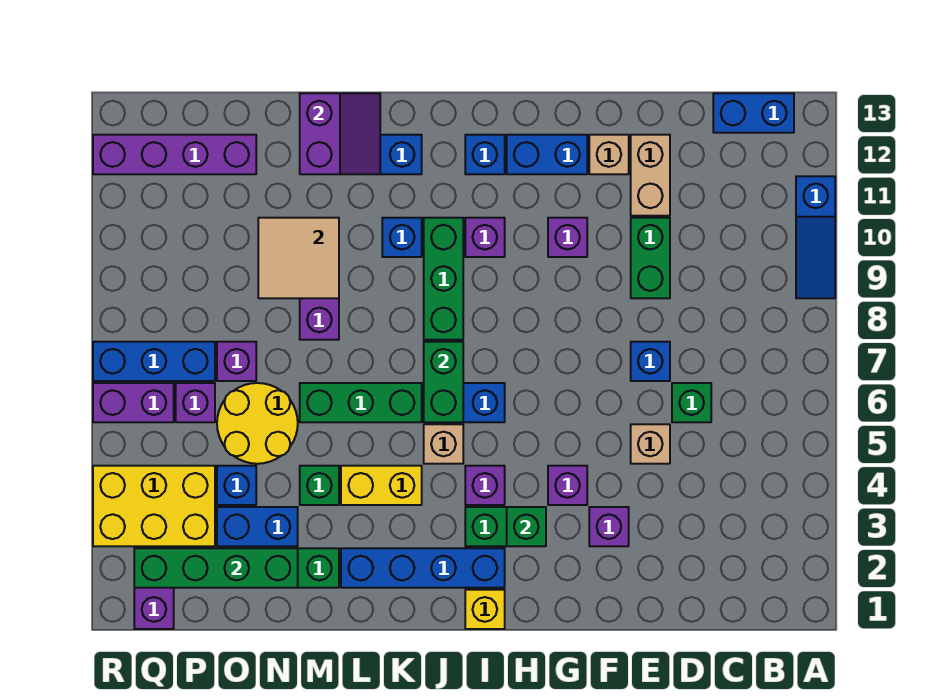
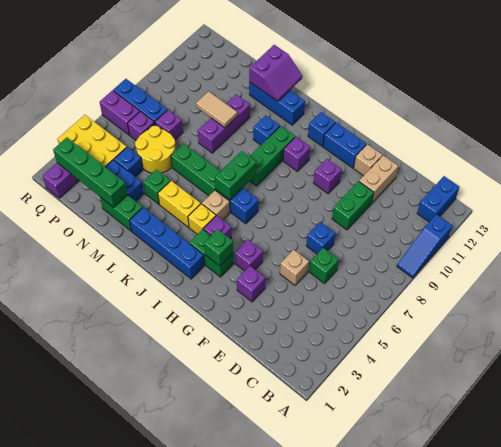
blue 1x2 brick [713,93,794,133] -> blue 1x2 brick turned to [417,176,459,222]
yellow 1x1 brick [465,590,505,629] -> yellow 1x1 brick moved to [188,204,216,234]
tan 2x2 tile [258,218,339,298] -> tan 1x2 tile [196,91,237,128]
purple 1x4 brick [93,135,256,174] -> none

